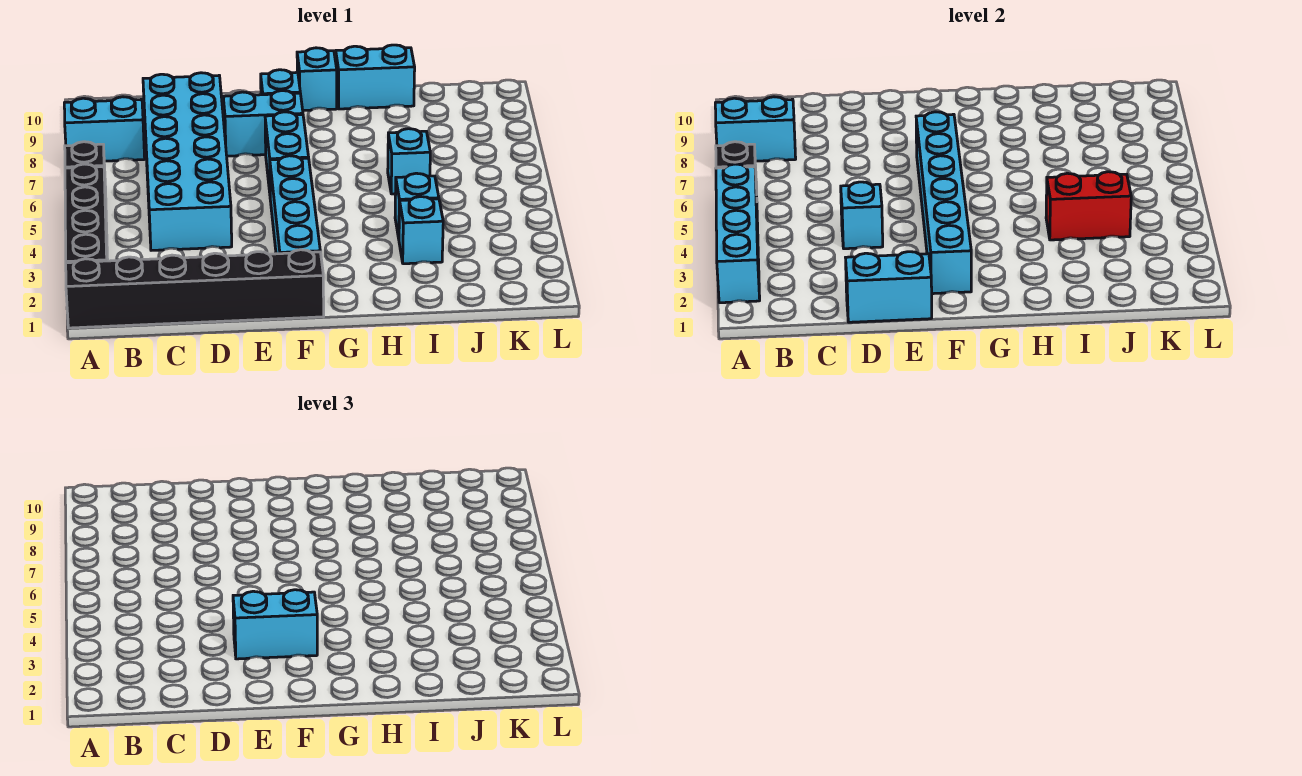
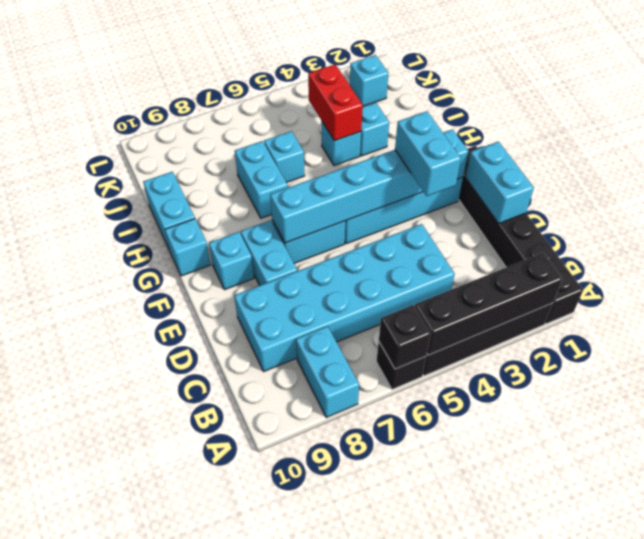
cyan 1x4 brick [716,164,760,303] -> black 1x4 brick [415,253,563,355]
cyan 1x2 brick [715,97,796,161] -> cyan 1x2 brick moved to [235,141,288,218]
cyan 1x1 brick [841,182,883,249] -> cyan 1x1 brick moved to [350,55,388,106]

